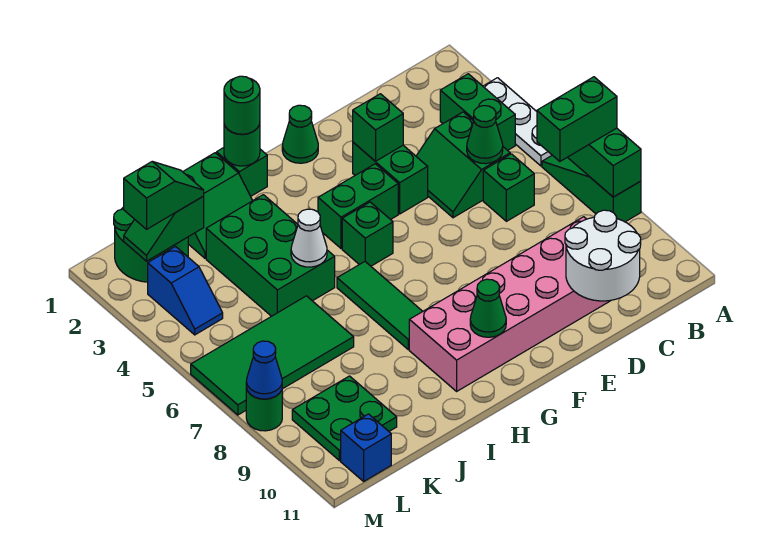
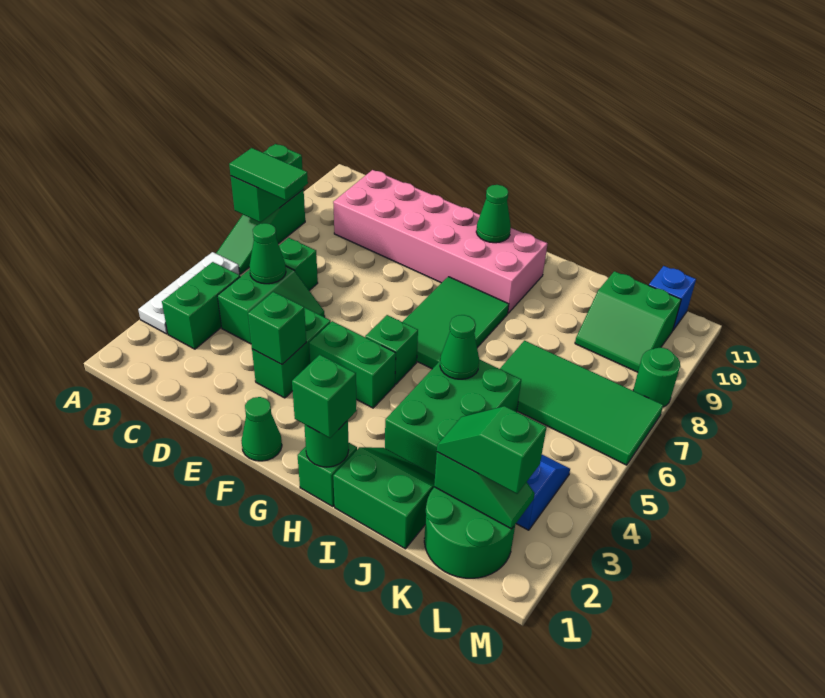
green 1x2 brick [537,77,617,161] -> green 1x2 tile [229,148,308,200]
white 2x2 round brick [565,210,641,301] -> none
green 1x1 round brick [224,76,260,134] -> green 1x1 brick [292,355,357,438]
green 1x3 tile [337,262,423,350] -> green 2x3 tile [403,277,509,369]
white 1x1 cone [291,209,327,267] -> green 1x1 cone [440,315,479,379]
green 2x2 plate [292,376,397,461] -> green 2x2 slope [575,271,681,372]
blue 1x1 cone [246,341,282,399] -> none

